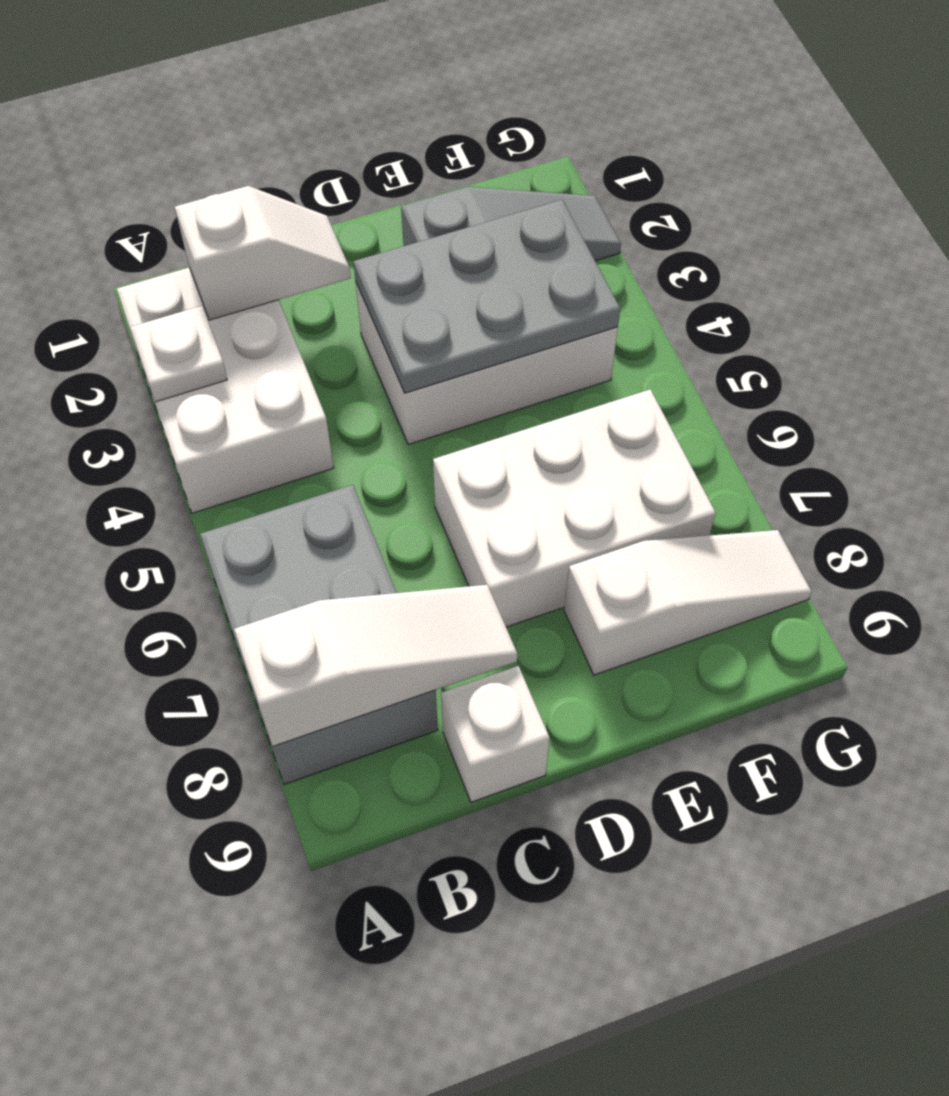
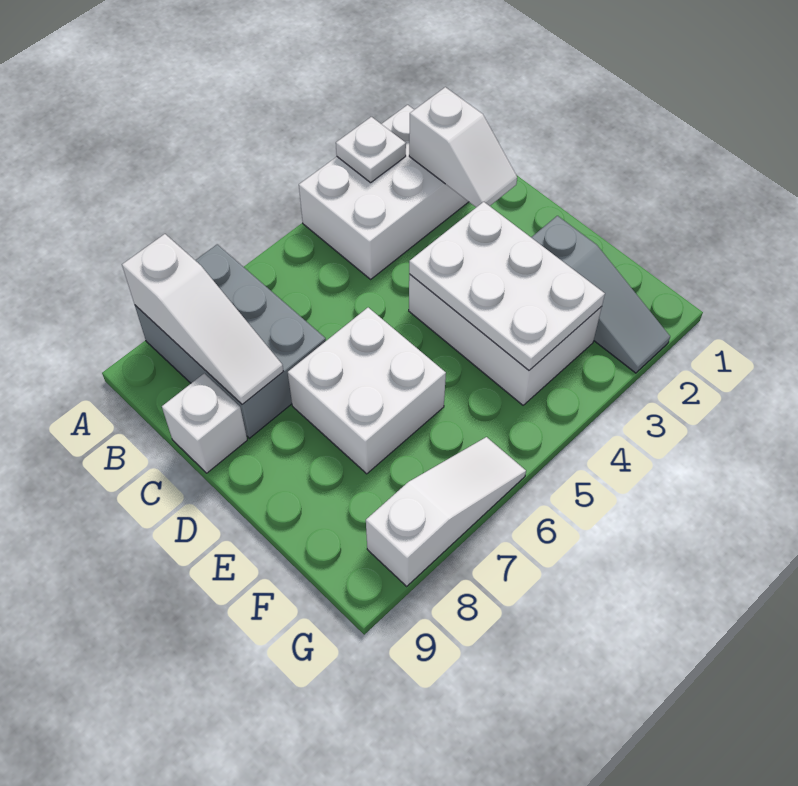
grey 2x3 brick [200,485,438,784] -> grey 2x3 brick turned to [135,244,326,438]
grey 2x3 plate [353,200,620,393] -> white 2x3 plate [409,202,605,370]
white 2x3 brick [433,390,716,627] -> white 2x2 brick [288,308,446,474]
white 1x3 slope [564,530,812,675] -> white 1x3 slope turned to [366,437,526,586]

